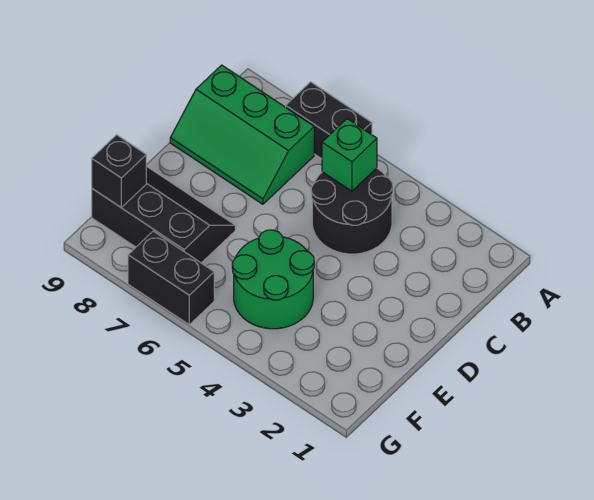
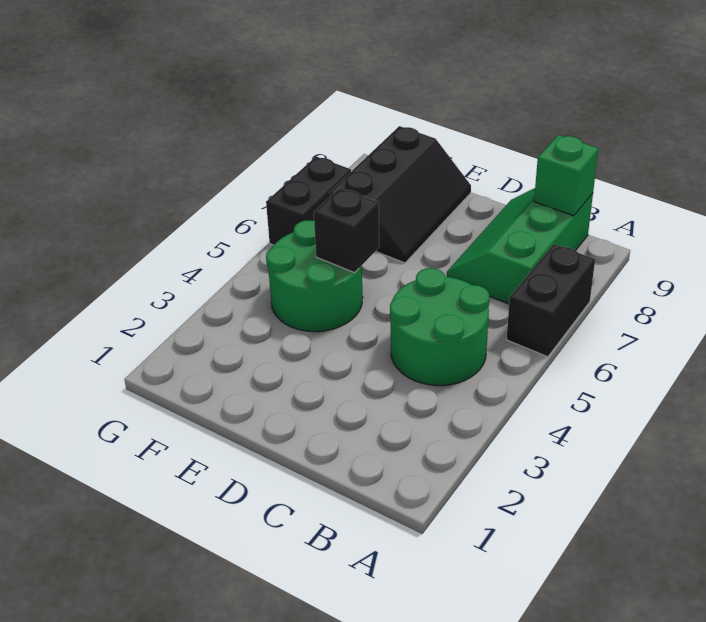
black 2x2 round brick [311,168,393,254] -> green 2x2 round brick [390,268,489,386]
green 1x1 brick [322,119,377,191] -> green 1x1 brick moved to [534,135,598,216]
black 1x1 brick [92,135,146,207] -> black 1x1 brick moved to [314,188,379,273]

